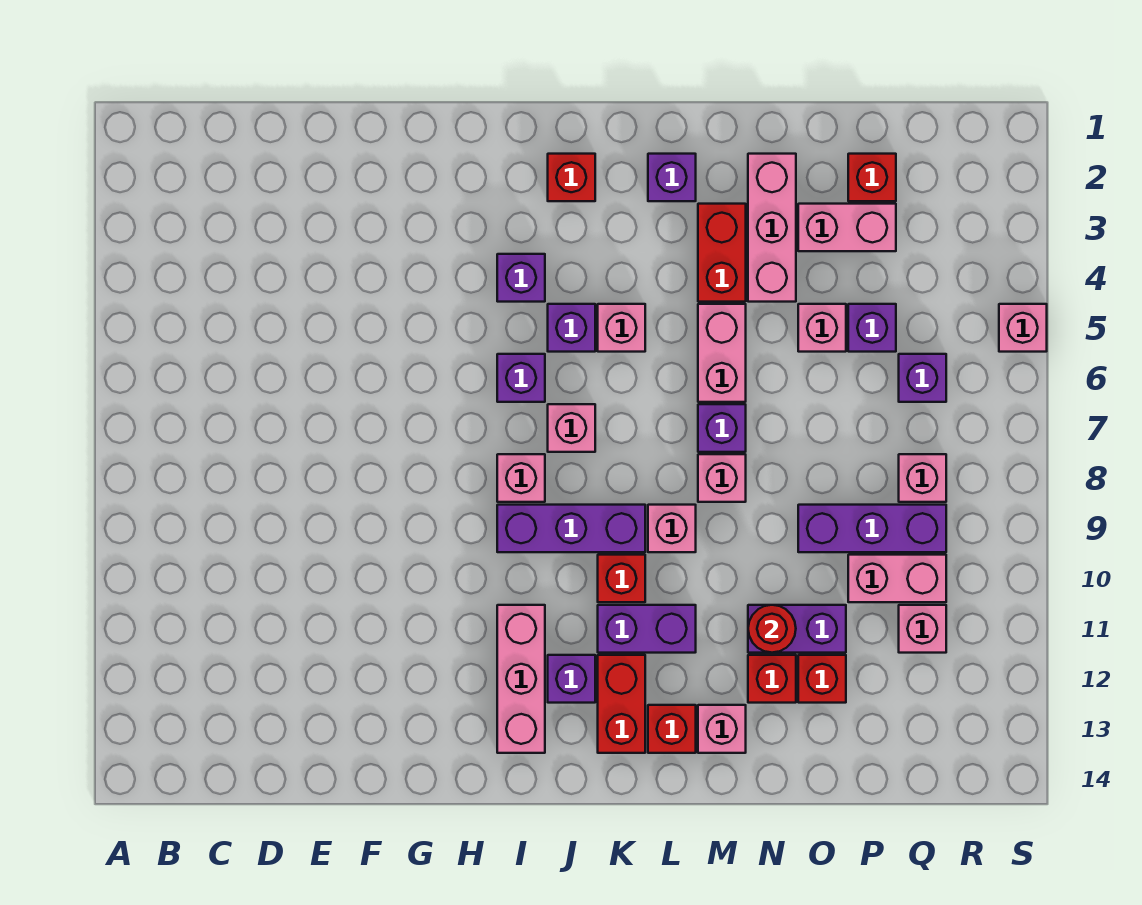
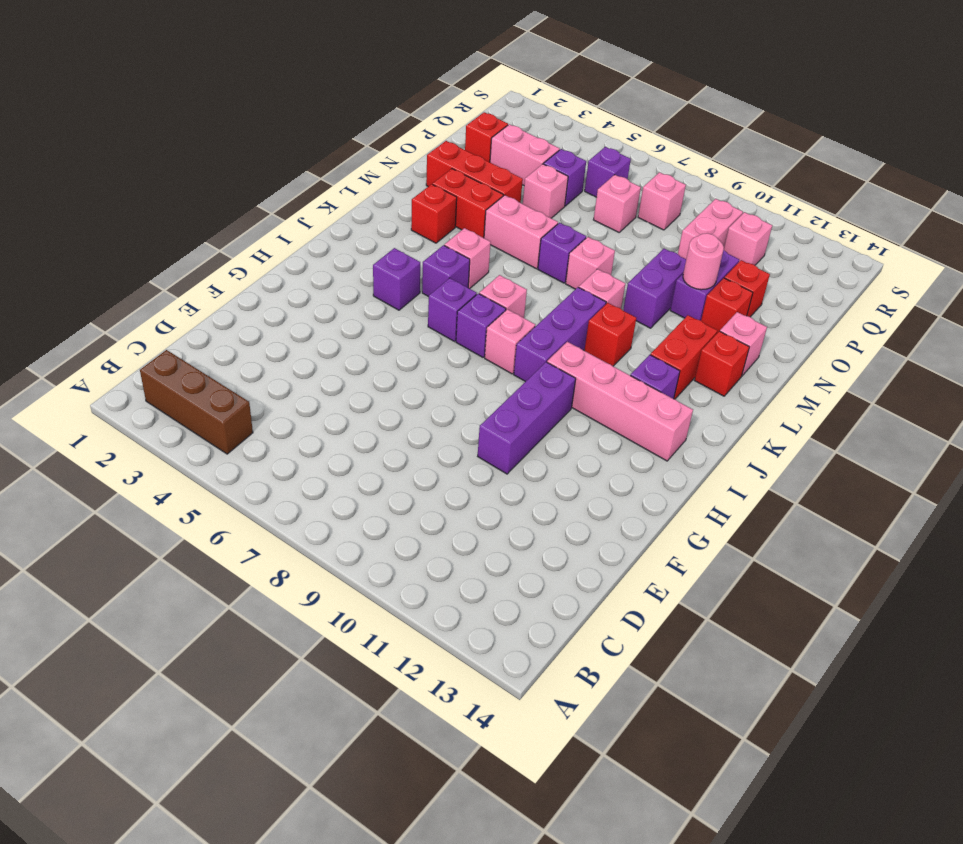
none -> brown 1x3 brick [140,350,253,454]
pink 1x3 brick [497,605,545,753] -> pink 1x4 brick [547,342,693,461]
red 1x1 brick [548,154,595,201] -> red 1x1 brick moved to [411,184,457,243]
purple 1x2 brick [598,605,696,653] -> purple 1x2 brick moved to [623,249,686,328]
red 1x2 brick [598,655,645,753] -> red 1x2 brick turned to [650,315,718,399]
purple 1x1 brick [648,154,696,201] -> purple 1x1 brick moved to [456,294,506,357]
pink 1x3 brick [748,154,796,302] -> red 1x3 brick [426,141,523,203]
red 1x1 round brick [748,605,796,653] -> pink 1x1 round brick [683,233,724,290]
pink 1x2 brick [798,204,896,251] -> pink 1x2 brick turned to [490,124,560,185]
purple 1x3 brick [798,505,946,552] -> purple 1x3 brick moved to [478,362,576,474]
pink 1x1 brick [999,304,1047,352] -> pink 1x1 brick moved to [593,175,641,232]

